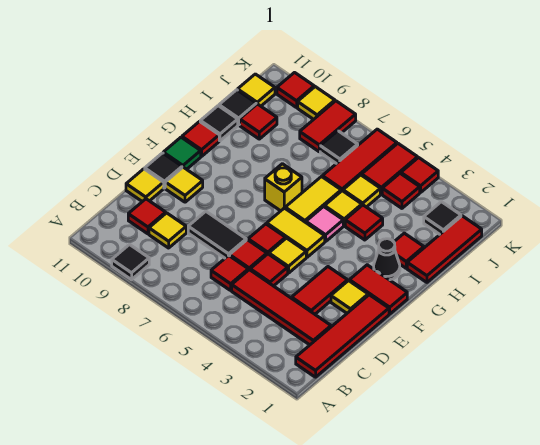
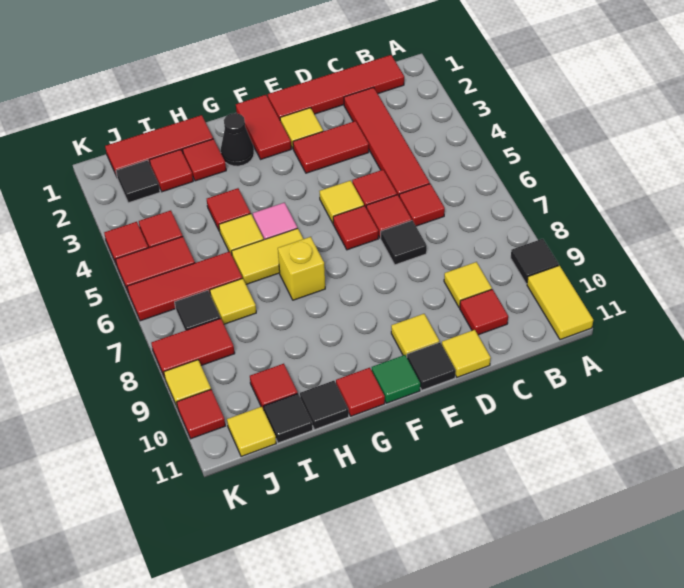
black 1x2 tile [188,211,246,258] -> black 1x1 tile [381,221,427,265]
yellow 1x2 tile [267,208,325,257] -> yellow 1x2 tile moved to [527,265,593,340]
none -> red 1x1 tile [150,150,193,192]
yellow 1x1 tile [343,175,380,207] -> yellow 1x1 tile moved to [210,278,256,324]

